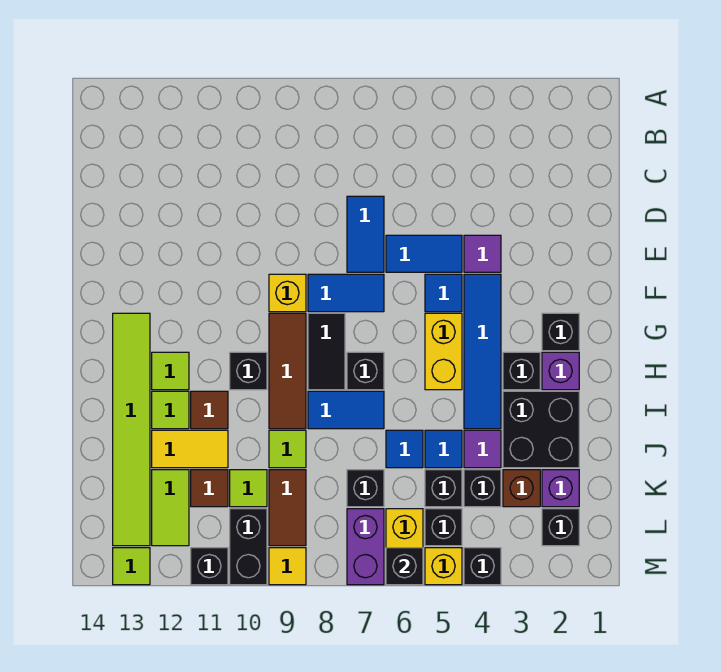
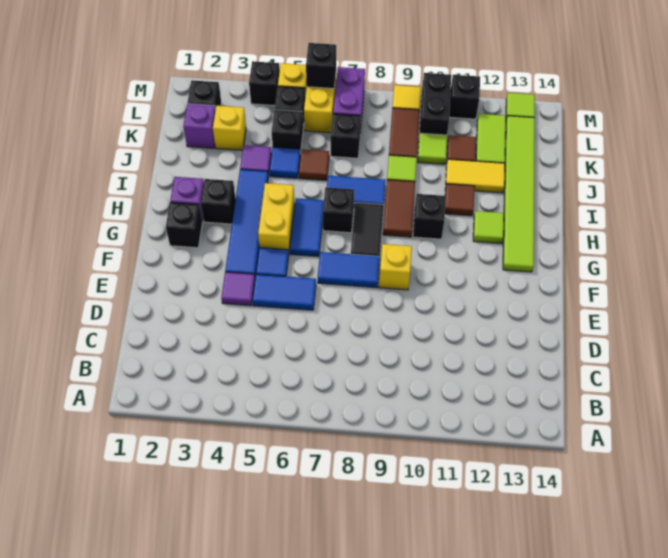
blue 1x2 tile [347,196,384,272] -> blue 1x2 tile moved to [290,198,324,257]
brown 1x3 tile [269,313,306,429] -> brown 1x2 tile [383,180,415,237]
black 2x2 brick [503,391,579,468] -> none
lime 1x1 tile [152,391,189,429] -> none
blue 1x1 tile [386,430,423,468] -> brown 1x1 tile [299,149,329,181]
brown 1x1 brick [503,470,540,507] -> yellow 1x1 brick [213,106,246,150]
black 1x1 brick [464,470,501,507] -> none

